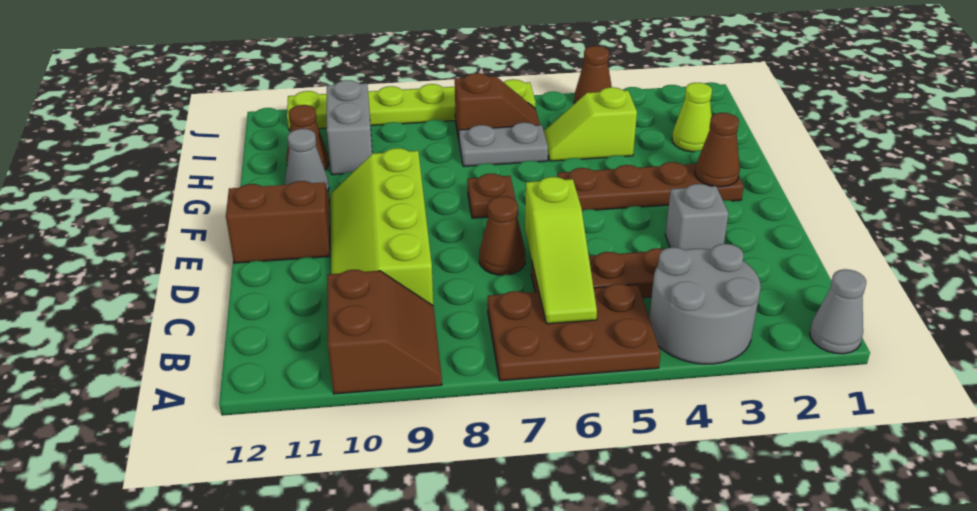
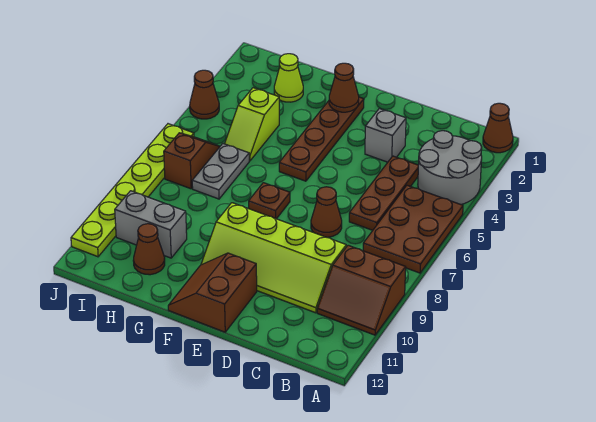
grey 1x1 cone [810,269,866,354] -> brown 1x1 cone [483,103,513,153]
brown 2x2 slope [327,270,442,394] -> brown 2x2 slope turned to [317,245,406,335]
lime 1x3 slope [525,177,597,324] -> none
grey 1x1 cone [285,129,329,191] -> none

